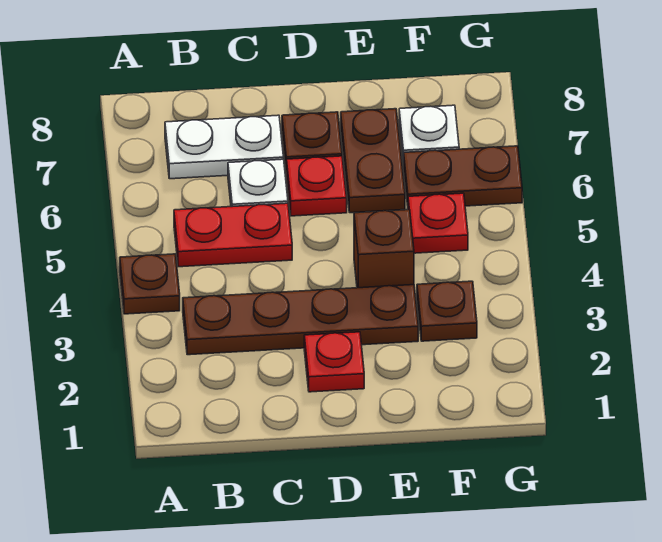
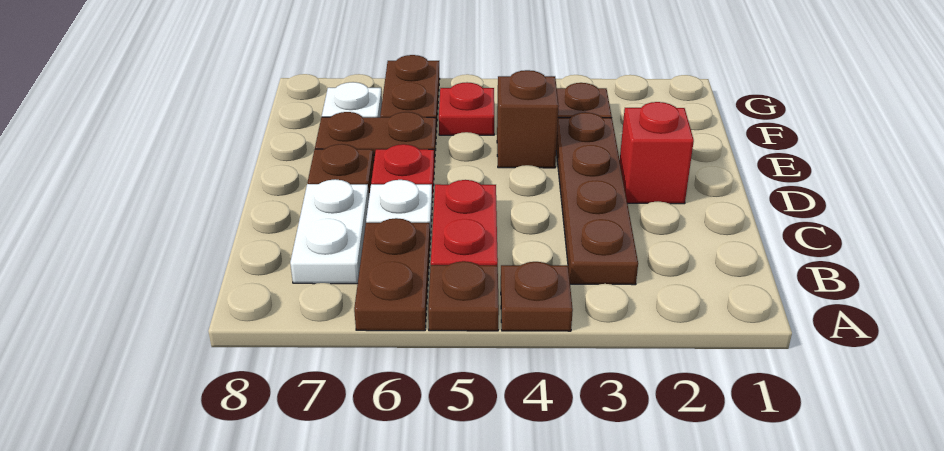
none -> brown 1x1 plate [428,261,499,331]
none -> brown 1x2 plate [354,218,430,331]
red 1x1 plate [304,332,364,392] -> red 1x1 brick [620,102,694,204]

